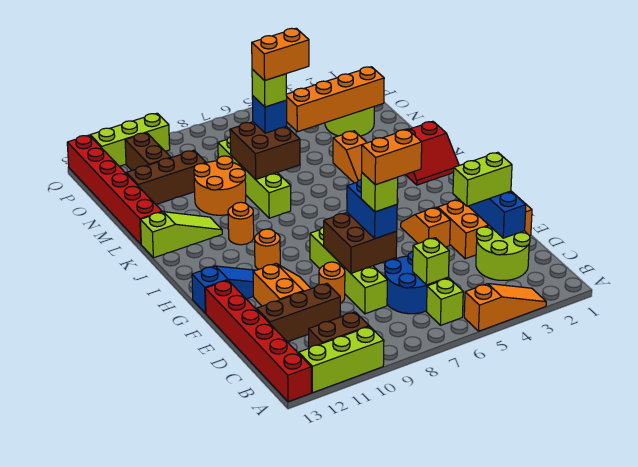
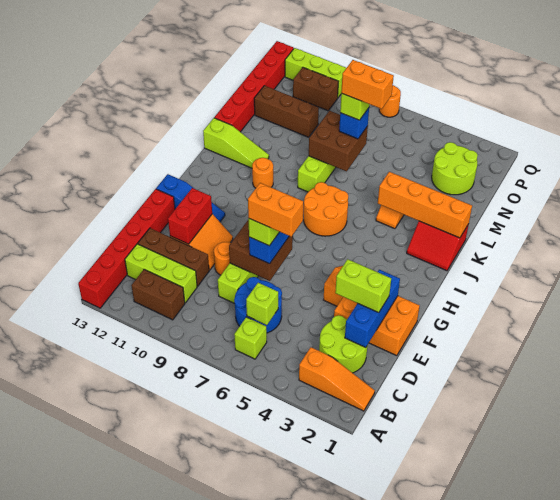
orange 1x3 slope [464,284,546,331] -> orange 1x3 slope moved to [299,347,375,411]
lime 1x3 brick [299,326,384,393] -> lime 1x3 brick moved to [125,244,197,303]
none -> red 1x2 brick [168,188,212,244]
orange 1x1 round brick [255,229,280,270] -> orange 1x1 round brick moved to [379,85,401,117]
orange 2x2 round brick [194,156,246,215] -> orange 2x2 round brick moved to [304,182,348,236]
orange 1x4 brick [286,67,384,132] -> orange 1x4 brick moved to [378,172,472,238]
brown 1x2 brick [125,133,171,170] -> brown 1x2 brick turned to [293,67,338,111]

